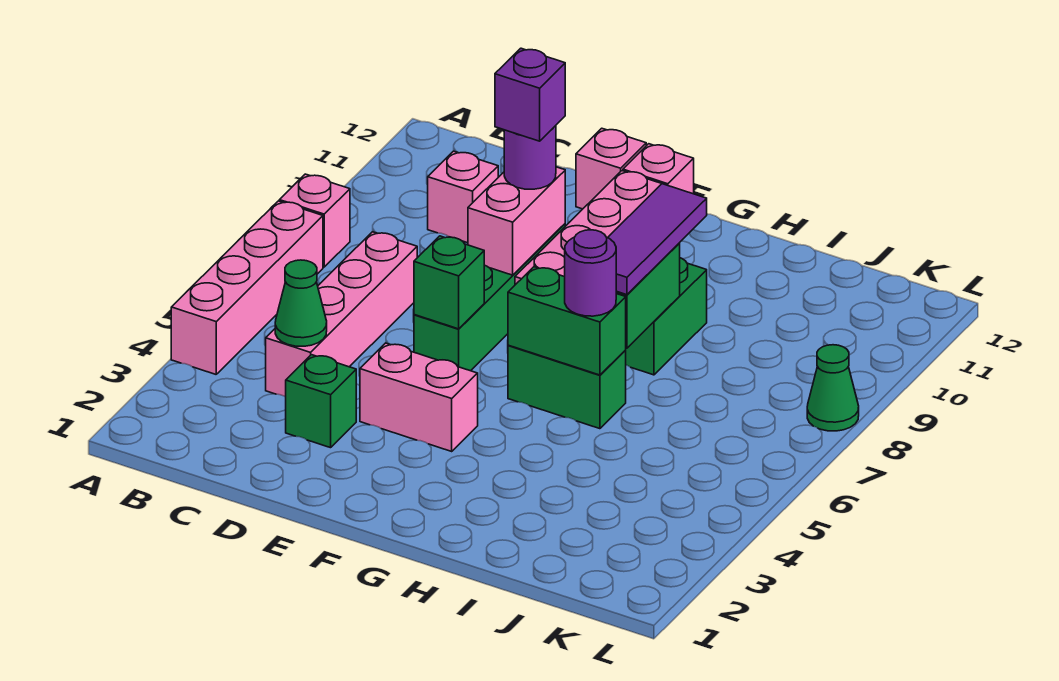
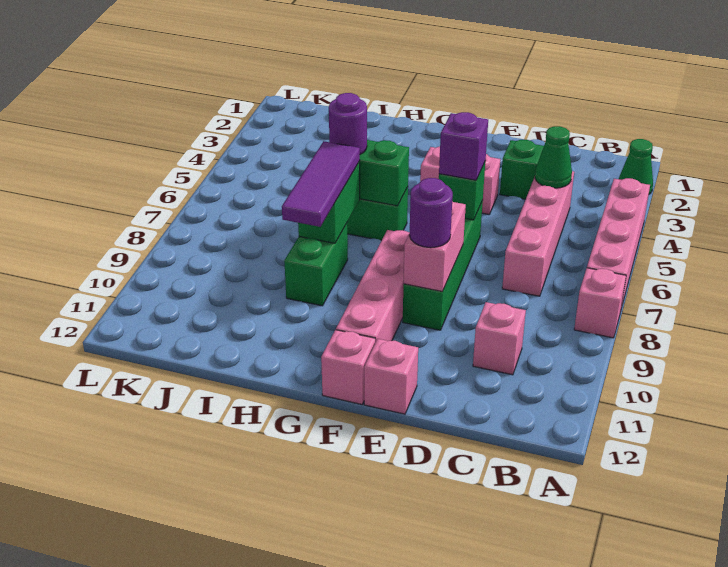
purple 1x1 brick [495,48,565,141] -> purple 1x1 brick moved to [439,112,488,180]
green 1x1 cone [807,345,859,431] -> green 1x1 cone moved to [619,139,653,194]

